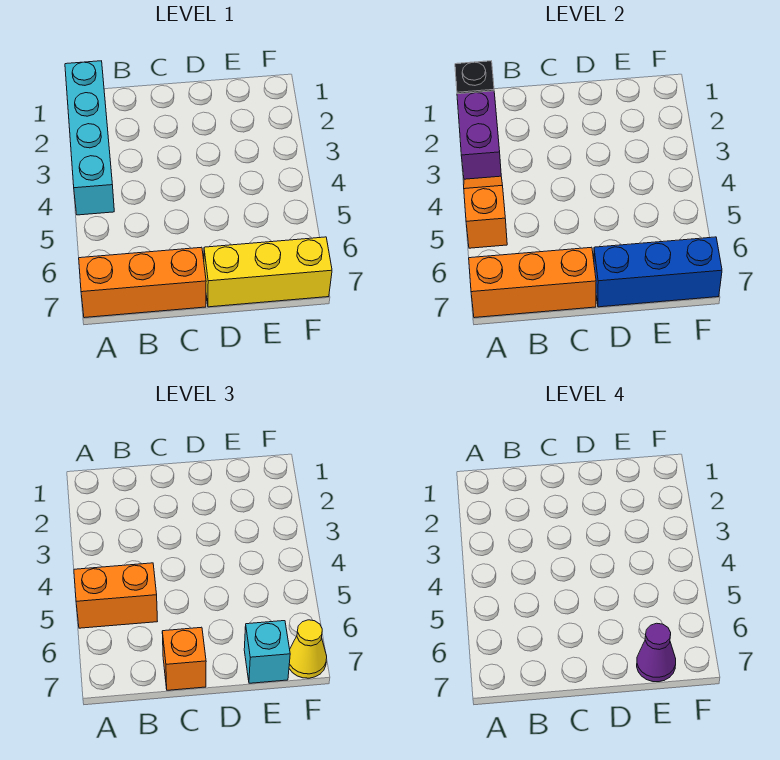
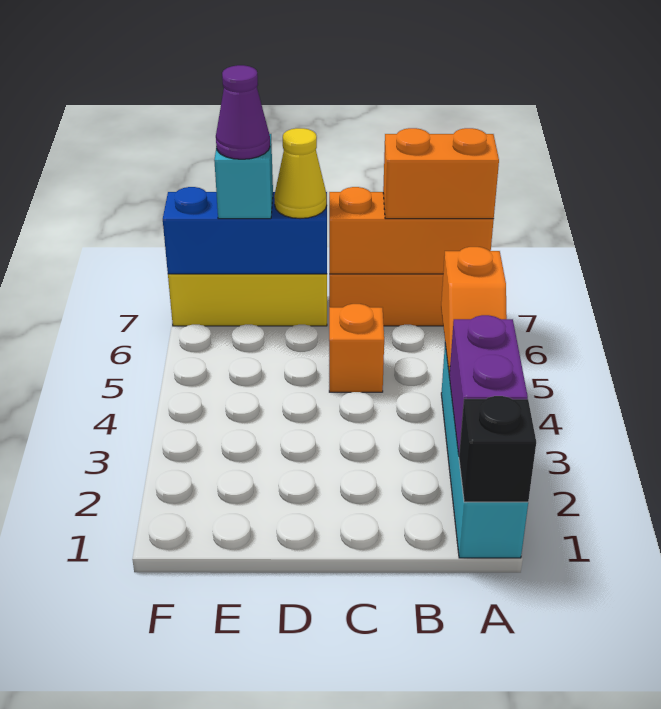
orange 1x2 brick [74,563,158,628] -> orange 1x2 brick moved to [383,128,499,219]
orange 1x1 brick [162,627,206,690] -> orange 1x1 brick moved to [329,304,384,392]
yellow 1x1 cone [289,620,327,678] -> yellow 1x1 cone moved to [274,128,327,219]

